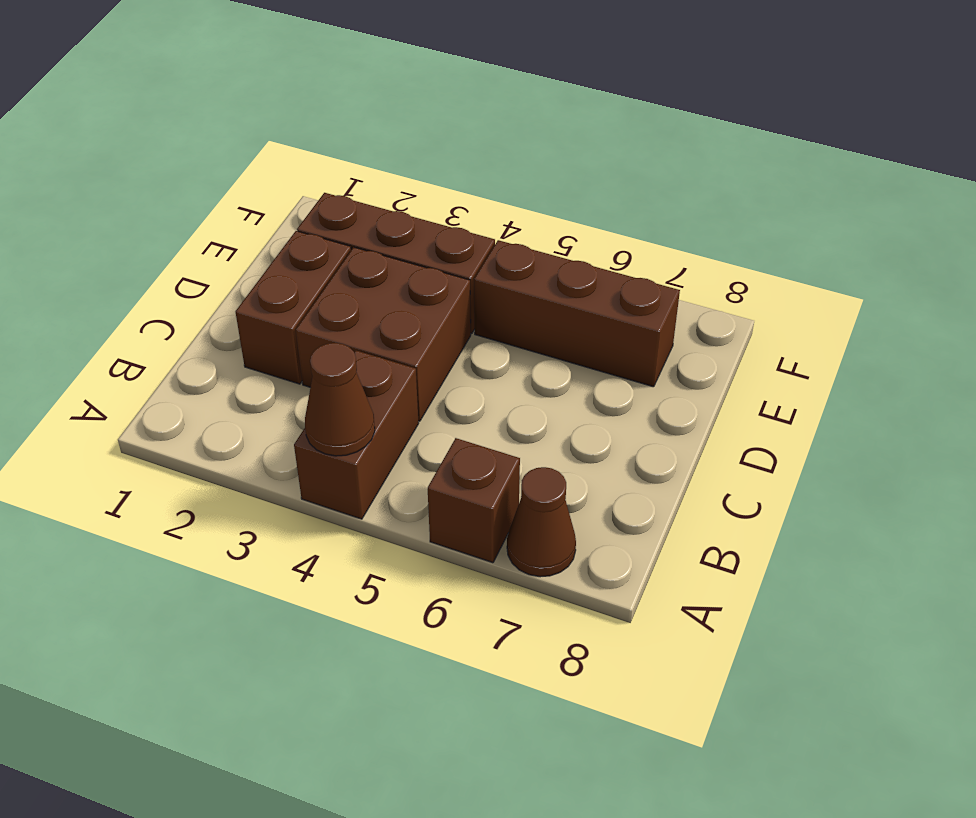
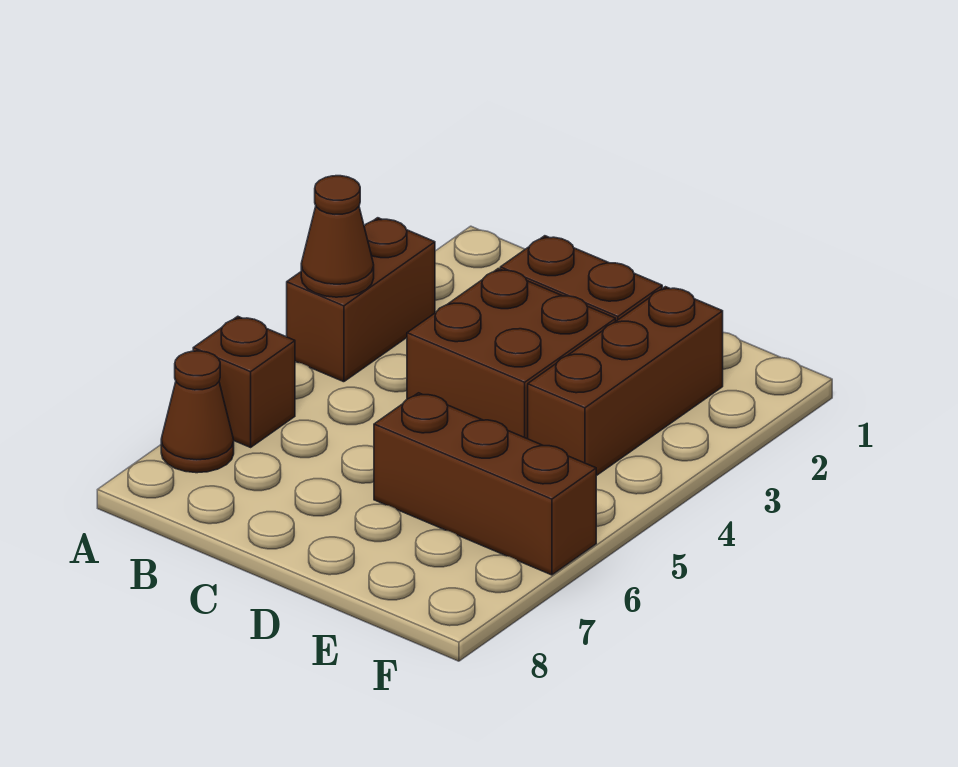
brown 1x2 brick [294,351,419,519] -> brown 1x2 brick turned to [287,218,435,382]
brown 1x3 brick [474,240,680,387] -> brown 1x3 brick turned to [374,393,596,575]

